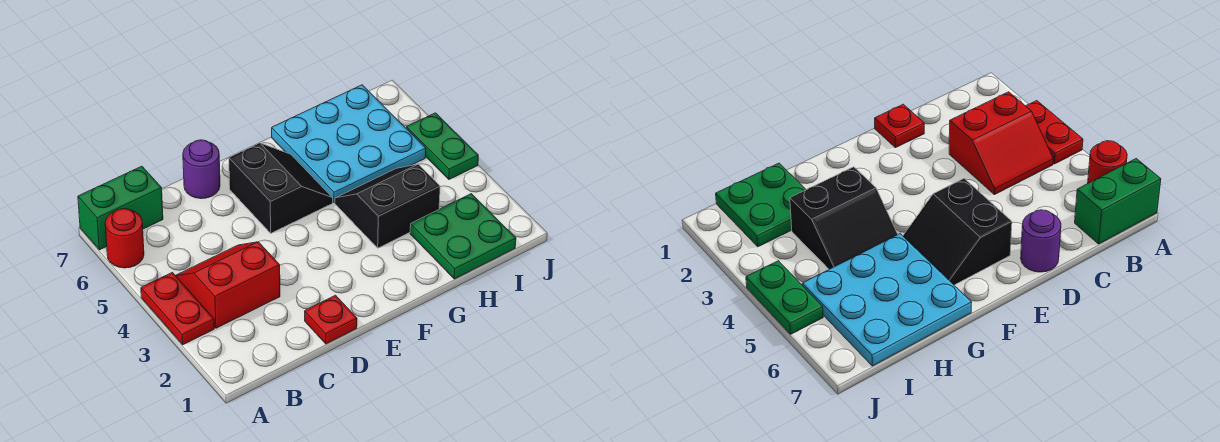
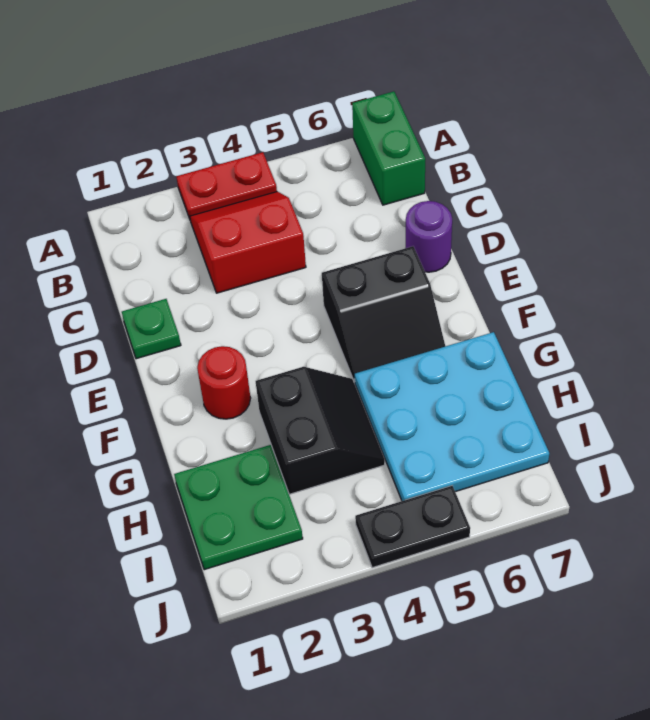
red 1x1 round brick [105,209,144,268] -> red 1x1 round brick moved to [197,346,251,419]
red 2x2 slope [176,242,280,328] -> red 2x2 slope turned to [190,192,306,293]
red 1x1 plate [305,295,357,344] -> green 1x1 plate [122,299,181,359]
green 1x2 plate [406,113,478,179] -> black 1x2 plate [355,486,470,568]

